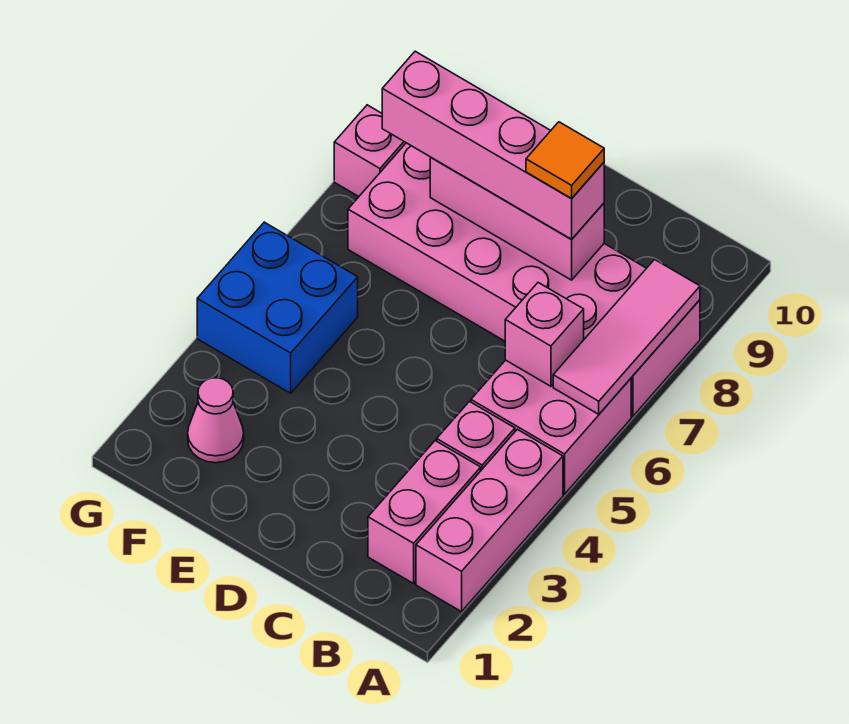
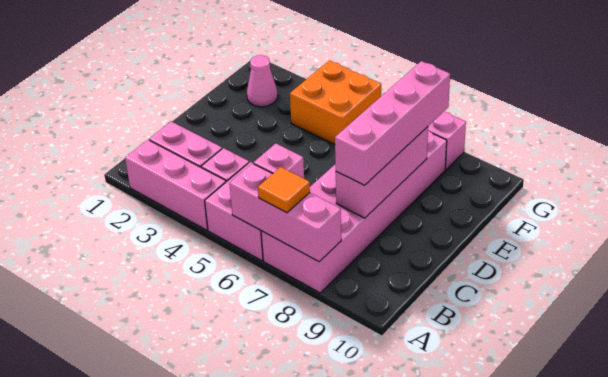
pink 1x3 tile [553,259,700,414] -> pink 1x3 brick [229,163,341,262]
orange 1x1 tile [526,122,604,199] -> orange 1x1 tile moved to [258,167,310,213]
blue 2x2 brick [197,222,358,393] -> orange 2x2 brick [290,61,381,144]

